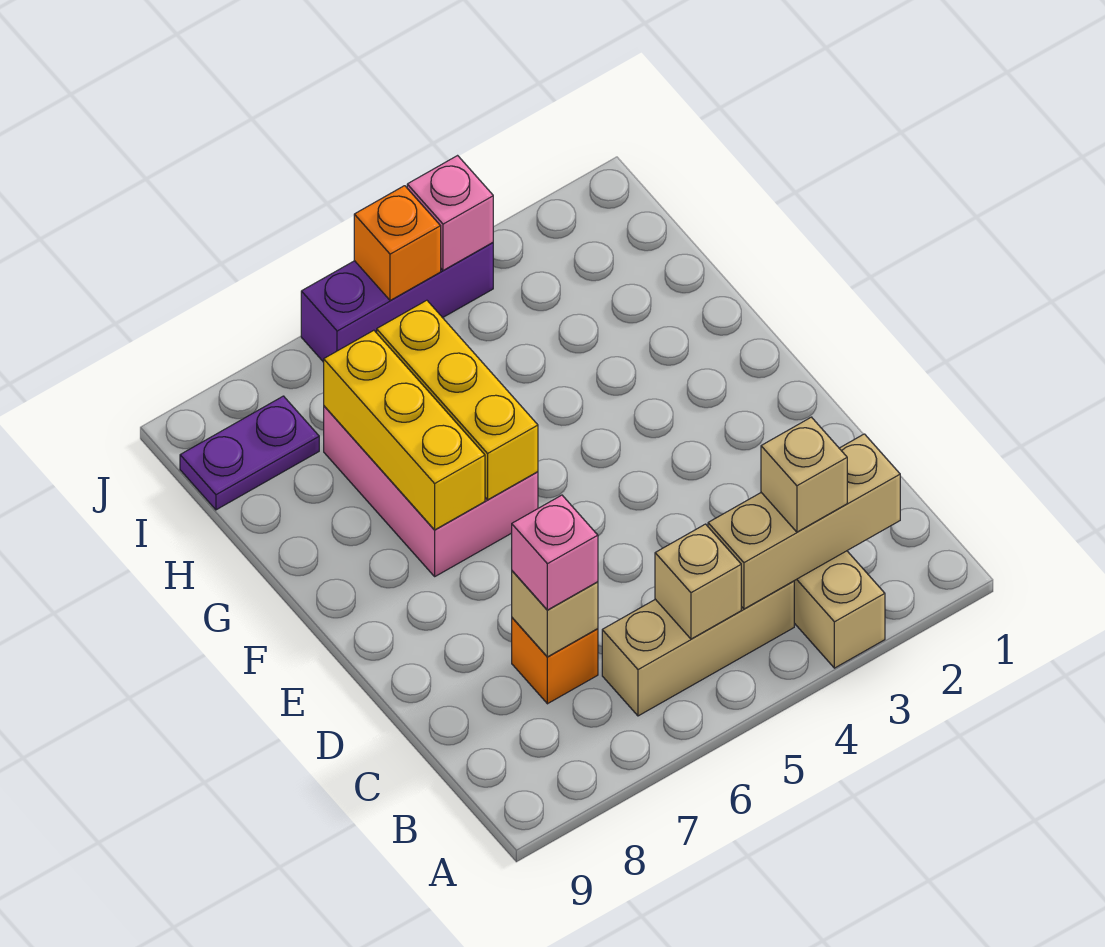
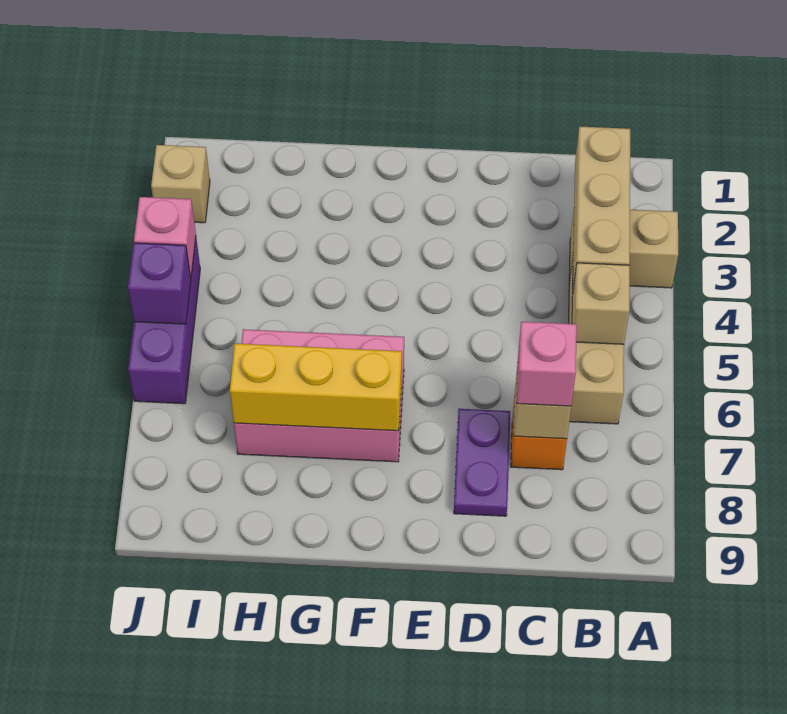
tan 1x1 brick [761,417,847,532] -> tan 1x1 brick moved to [151,145,210,223]
yellow 1x3 brick [377,300,538,500] -> none
purple 1x2 plate [180,396,319,510] -> purple 1x2 plate moved to [454,409,510,516]
orange 1x1 brick [354,186,441,300] -> purple 1x1 brick [128,243,191,324]

